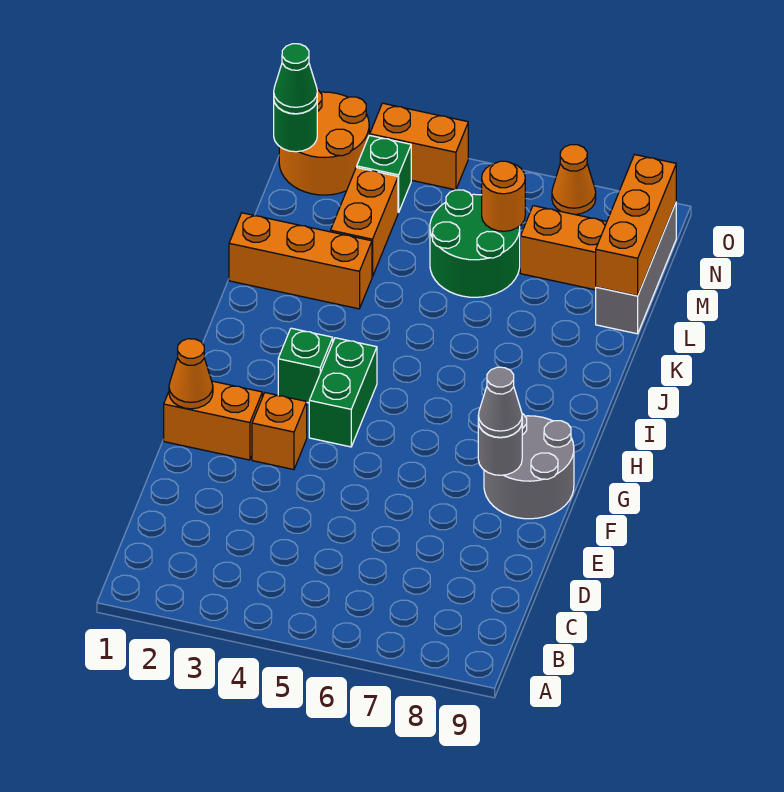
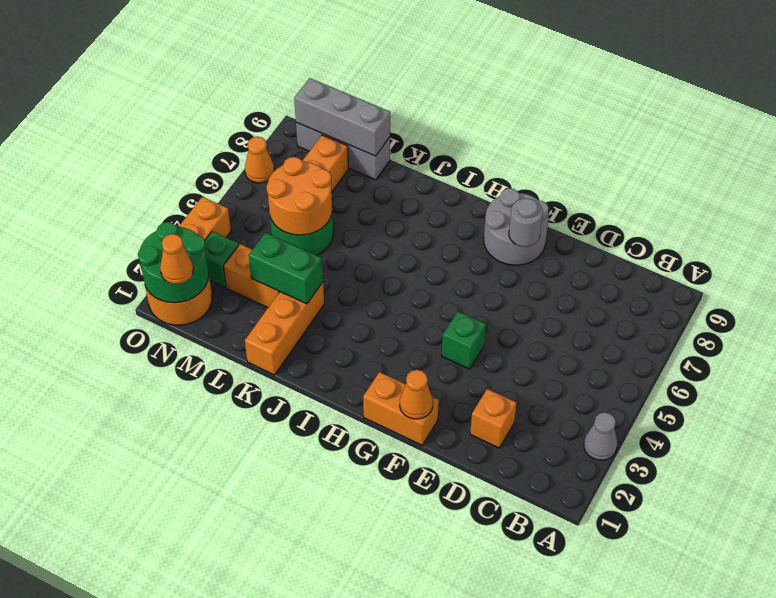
orange 1x2 brick [164,381,262,460] -> orange 1x2 brick turned to [363,372,439,445]
orange 1x1 brick [252,393,307,470] -> orange 1x1 brick moved to [470,389,517,448]
grey 1x1 cone [478,367,522,437] -> grey 1x1 cone moved to [584,412,617,460]
green 1x2 brick [309,338,377,447] -> green 1x2 brick moved to [249,233,323,304]
green 1x1 brick [278,328,333,403] -> green 1x1 brick moved to [442,311,486,369]
orange 1x3 brick [596,155,676,296] -> grey 1x3 brick [294,78,390,156]
orange 1x1 round brick [482,161,525,231] -> orange 2x2 round brick [267,157,332,235]
green 1x1 round brick [274,102,317,152] -> green 2x2 round brick [138,222,209,303]
green 1x1 cone [274,44,317,114] -> orange 1x1 cone [160,234,193,284]

